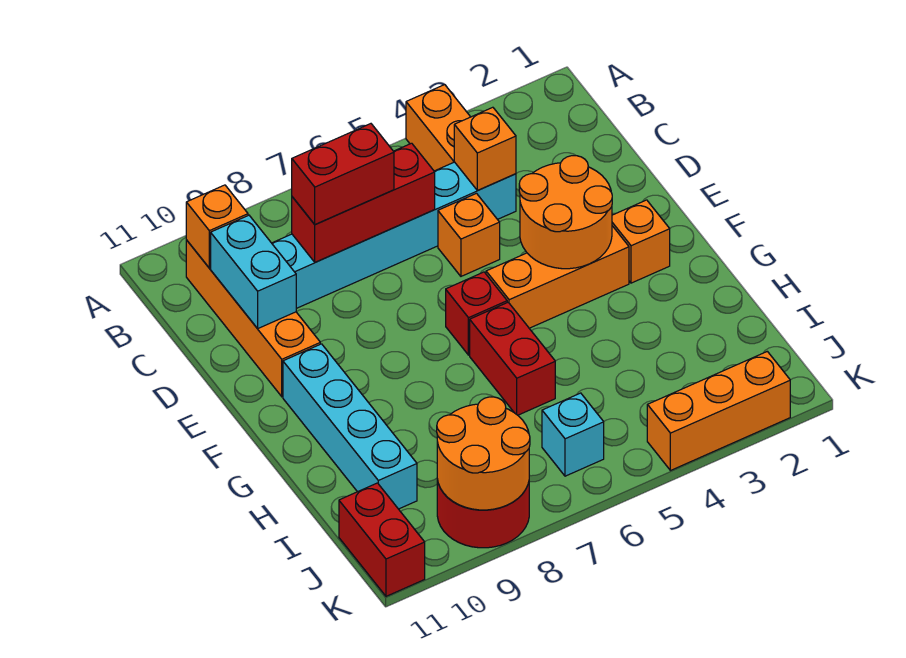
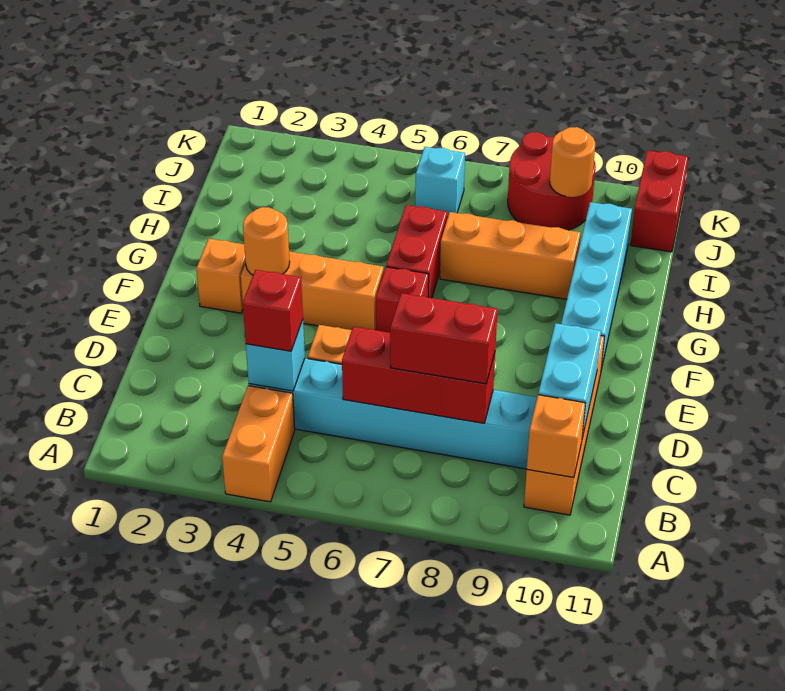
orange 1x1 brick [454,107,516,190] -> cyan 1x1 brick [246,320,305,391]
none -> red 1x1 brick [243,270,303,351]
orange 2x2 round brick [519,156,612,269] -> orange 1x1 round brick [243,207,290,275]
orange 2x2 round brick [437,397,530,510] -> orange 1x1 round brick [550,127,595,197]
orange 1x3 brick [647,351,790,471] -> orange 1x3 brick moved to [440,212,581,299]

